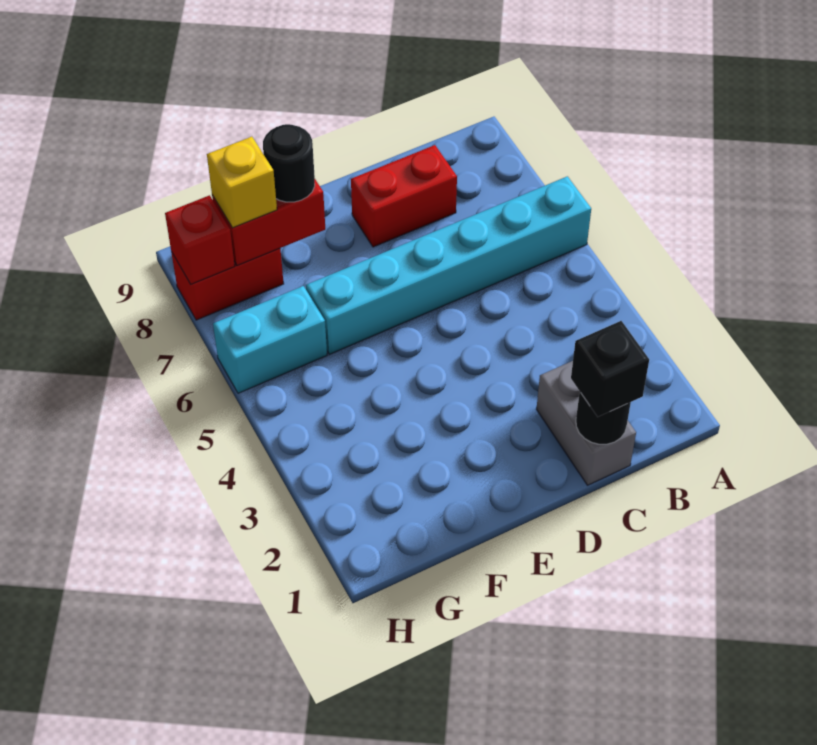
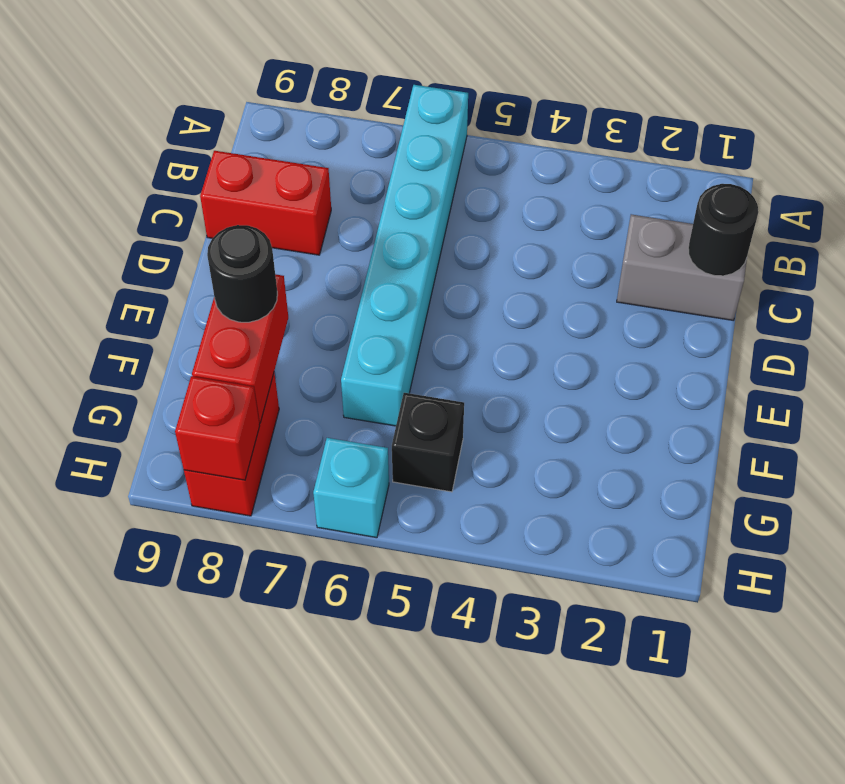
black 1x1 brick [571,321,649,417] -> black 1x1 brick moved to [392,393,464,492]
red 1x2 brick [351,145,457,247] -> red 1x2 brick turned to [200,151,331,255]
cyan 1x2 brick [213,286,327,393] -> cyan 1x1 brick [313,438,389,538]
yellow 1x1 brick [207,137,277,228] -> none

